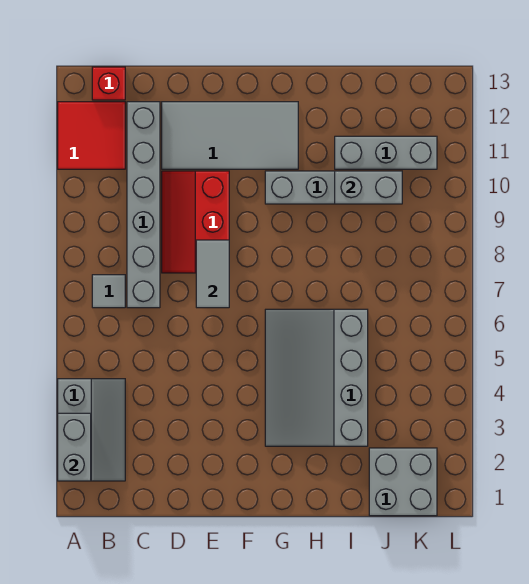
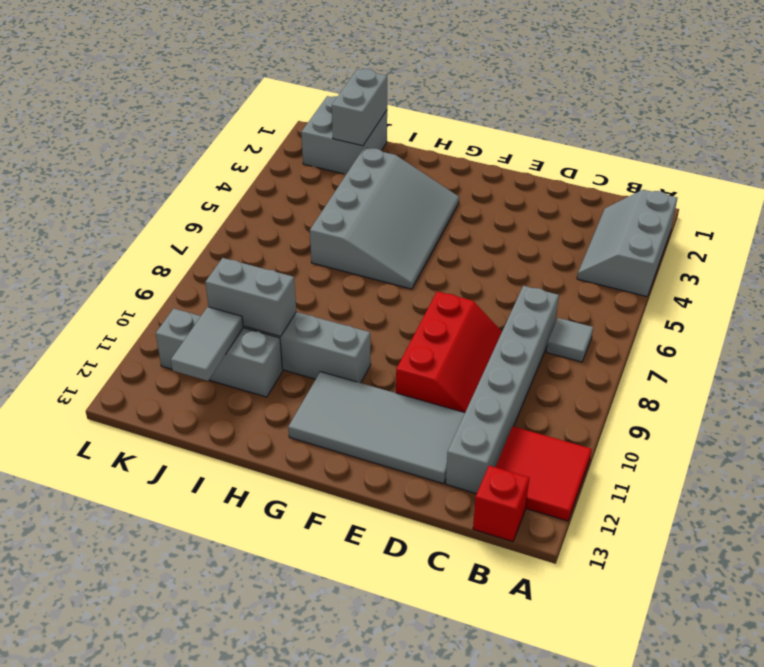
grey 1x2 brick [58,413,91,481] -> grey 1x2 brick moved to [332,69,387,146]
grey 1x2 tile [196,240,229,308] -> grey 1x2 tile moved to [171,307,243,381]

